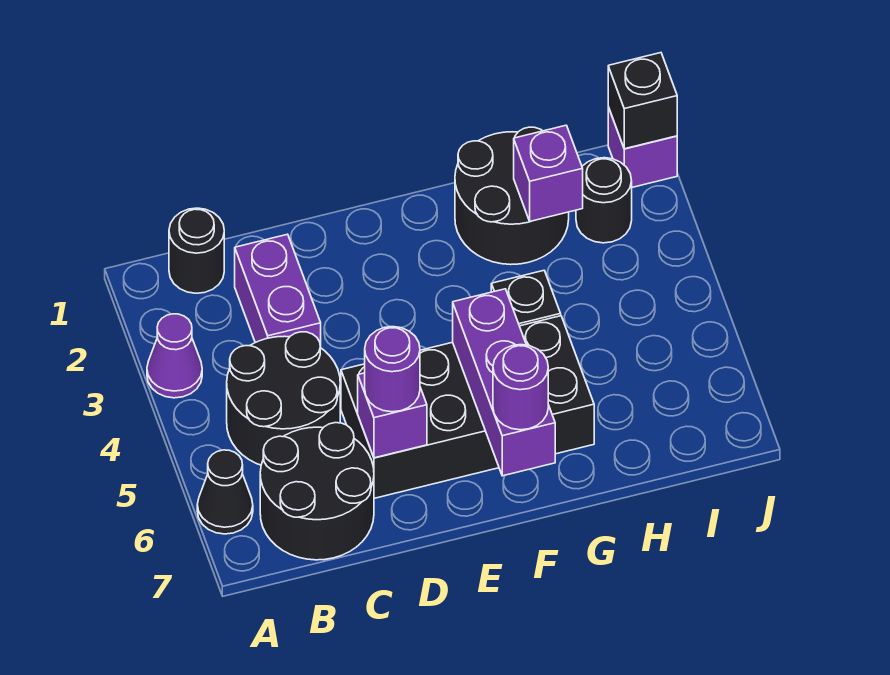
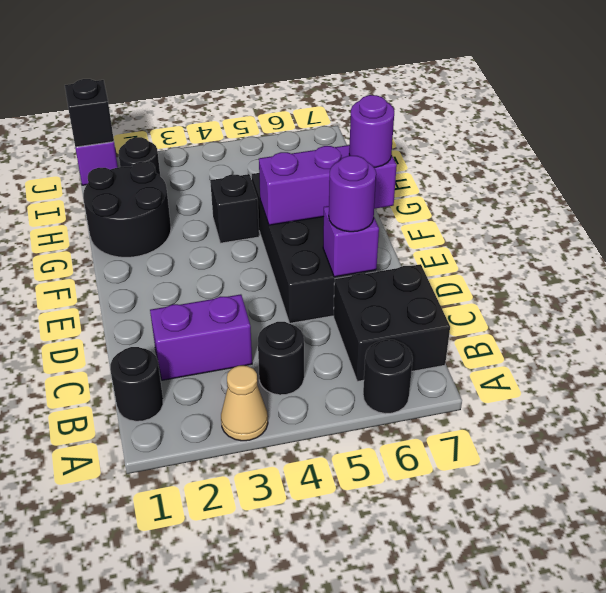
purple 1x1 cone [147,314,202,398] -> tan 1x1 cone [221,366,268,441]
black 1x1 cone [197,450,253,534] -> black 1x1 round brick [363,339,413,414]
black 2x2 round brick [227,332,340,465] -> black 1x1 round brick [258,322,304,395]
black 2x2 round brick [260,423,374,560] -> black 2x2 brick [334,264,450,381]
purple 1x1 brick [514,125,583,221] -> none

